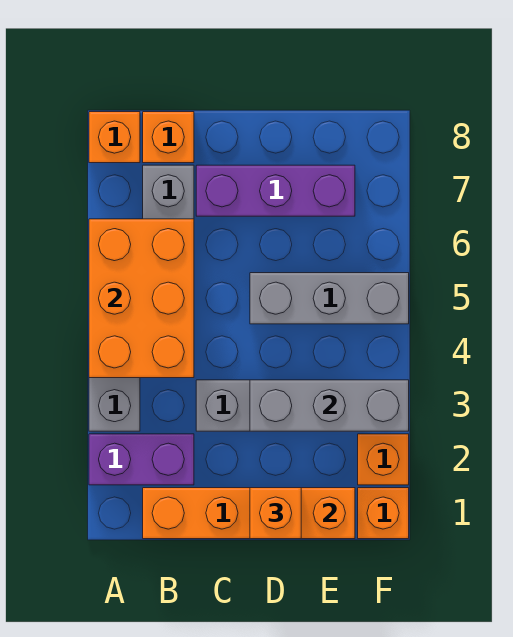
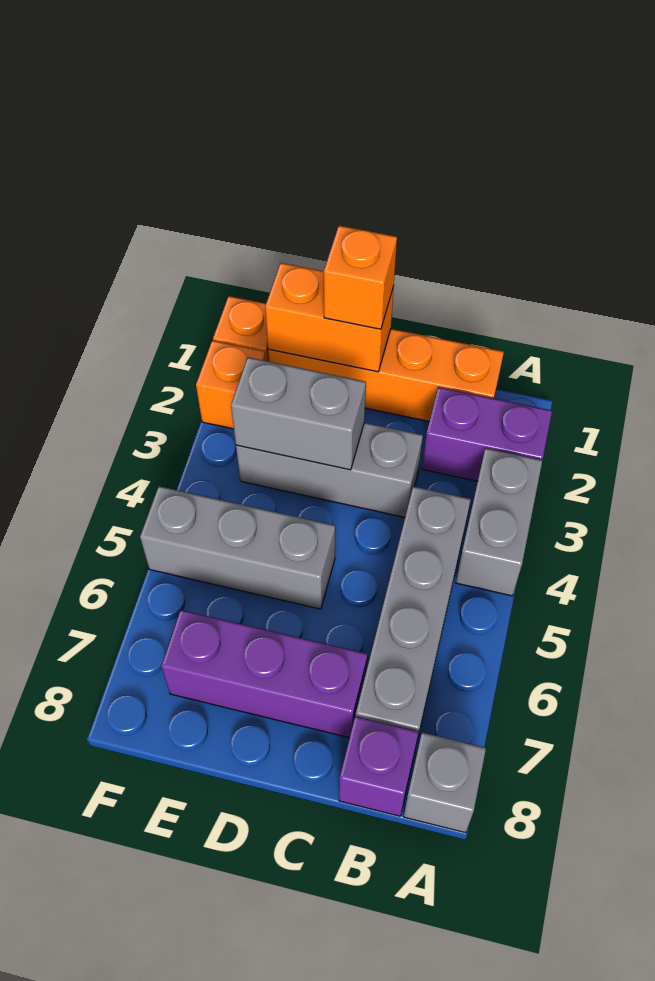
orange 2x3 brick [89,219,194,378] -> none
orange 1x1 brick [89,112,140,163] -> grey 1x1 brick [404,733,486,833]
orange 1x1 brick [143,112,194,163] -> purple 1x1 brick [339,716,418,816]
grey 1x3 brick [250,380,409,431] -> grey 1x2 brick [231,357,366,470]

